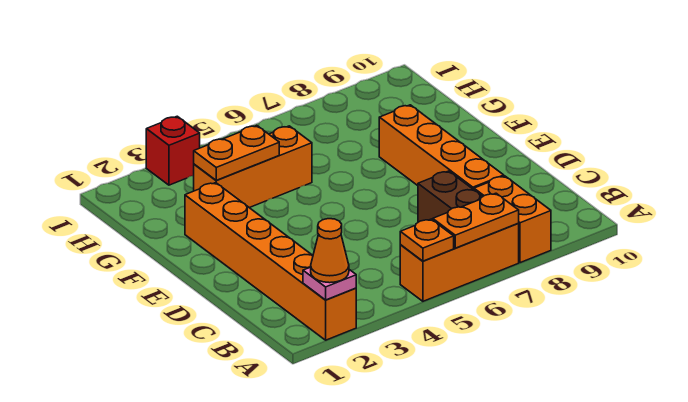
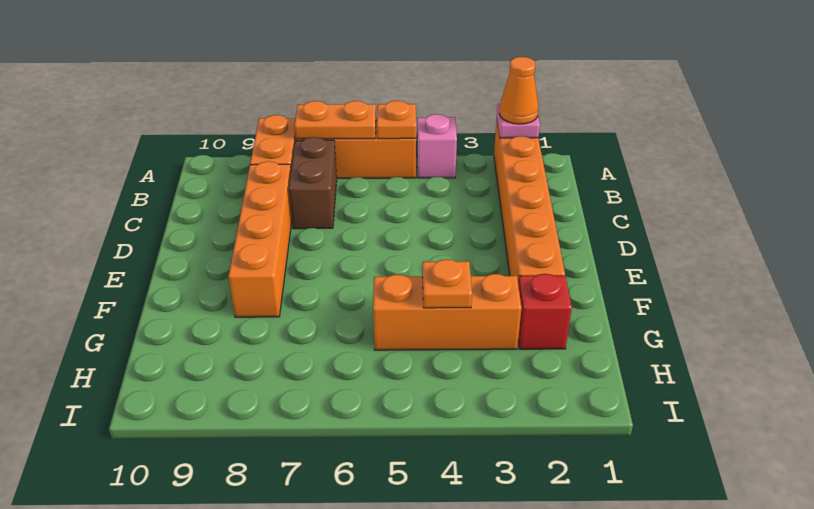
none -> pink 1x1 brick [417,114,457,178]
orange 1x2 plate [194,126,279,180] -> orange 1x1 plate [422,259,472,308]
red 1x1 brick [146,116,200,185] -> red 1x1 brick moved to [518,274,572,349]

